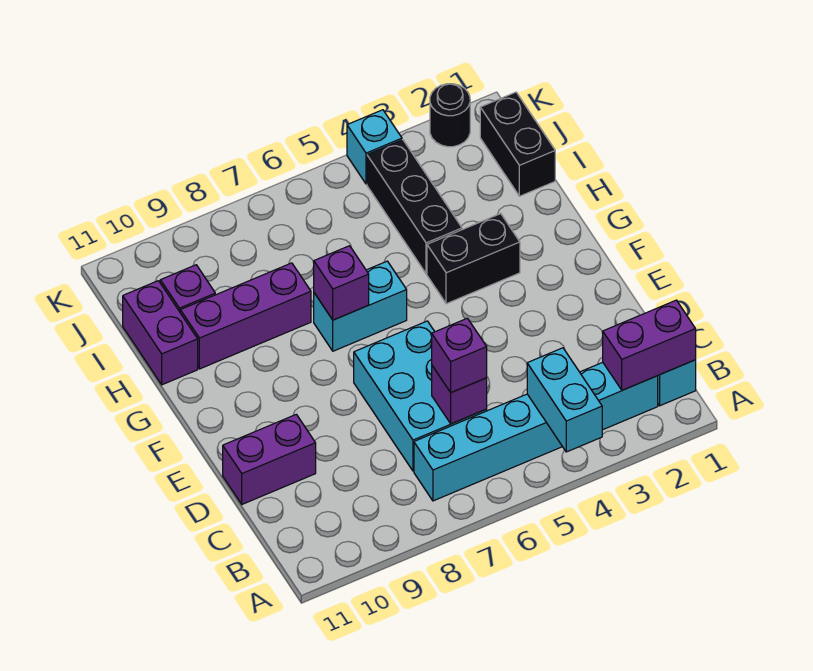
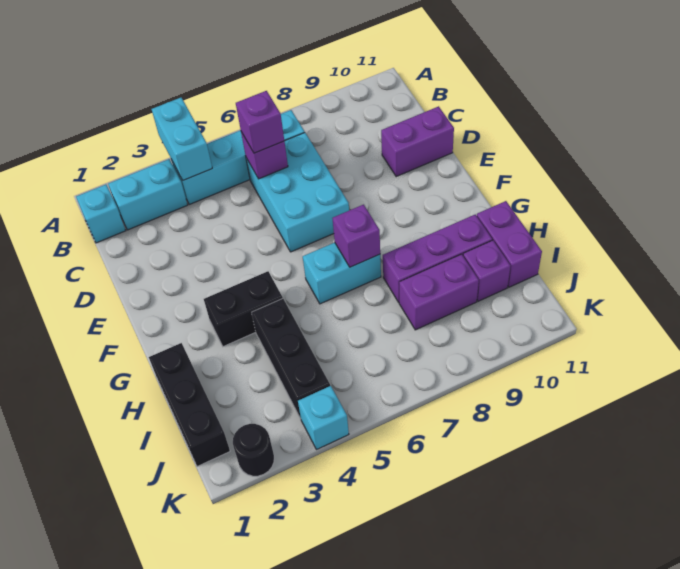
purple 1x2 brick [603,300,696,390] -> purple 1x2 brick moved to [399,254,479,330]
black 1x2 brick [480,92,555,196] -> black 1x3 brick [149,343,230,467]

